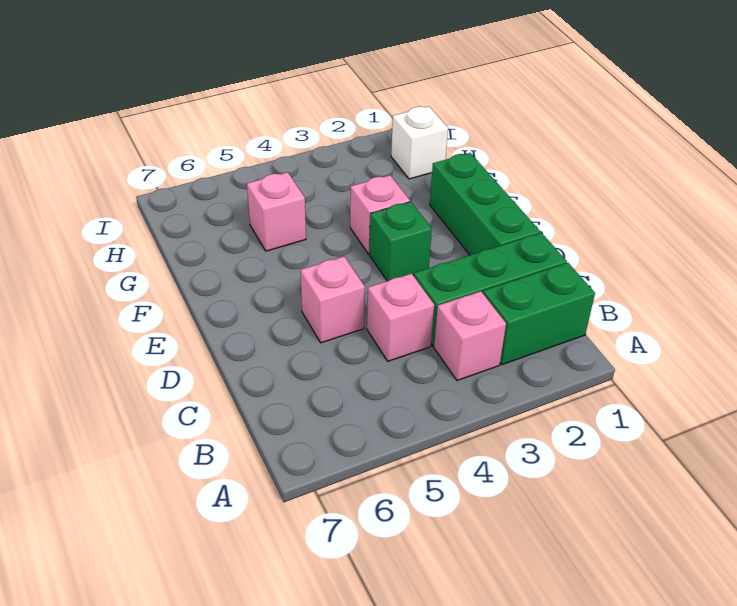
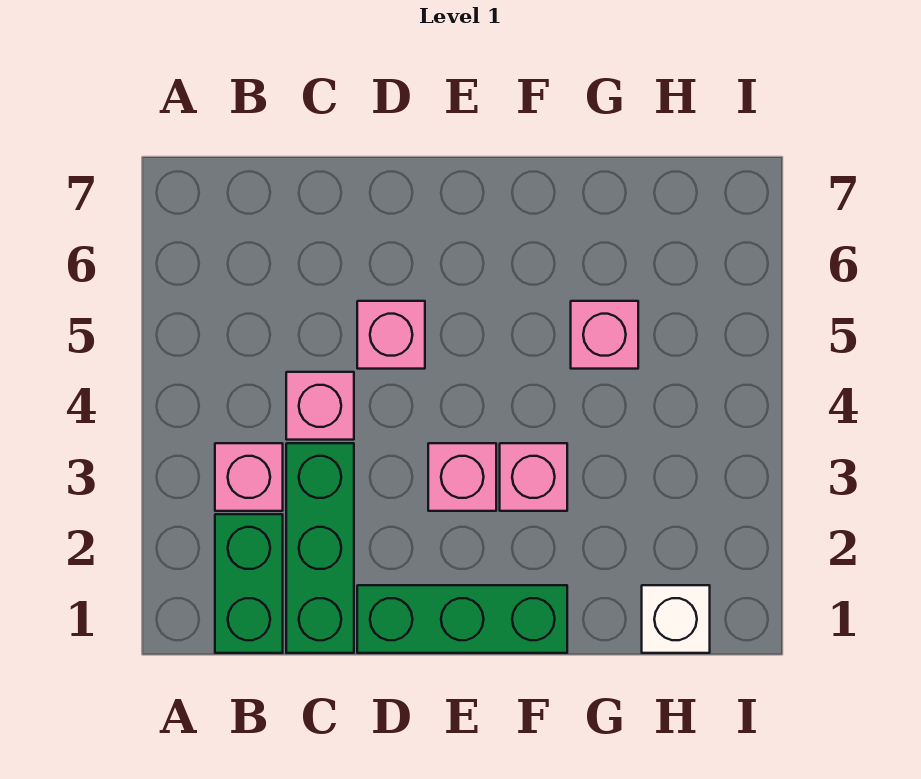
green 1x1 brick [369,202,432,281] -> pink 1x1 brick [428,443,496,511]

